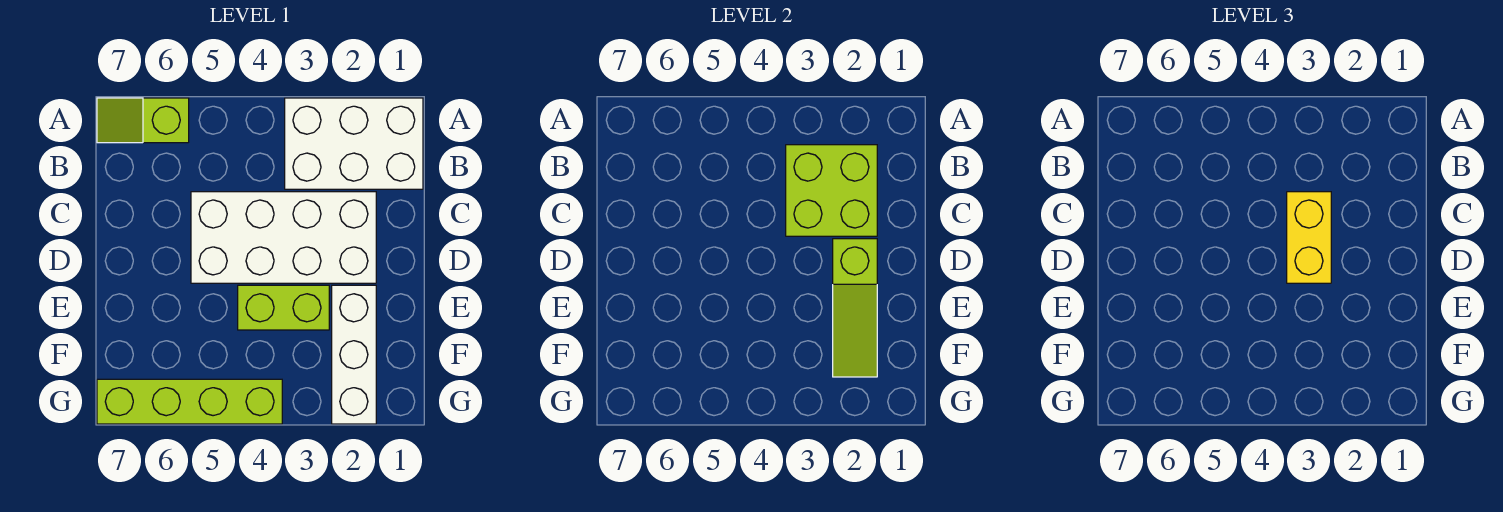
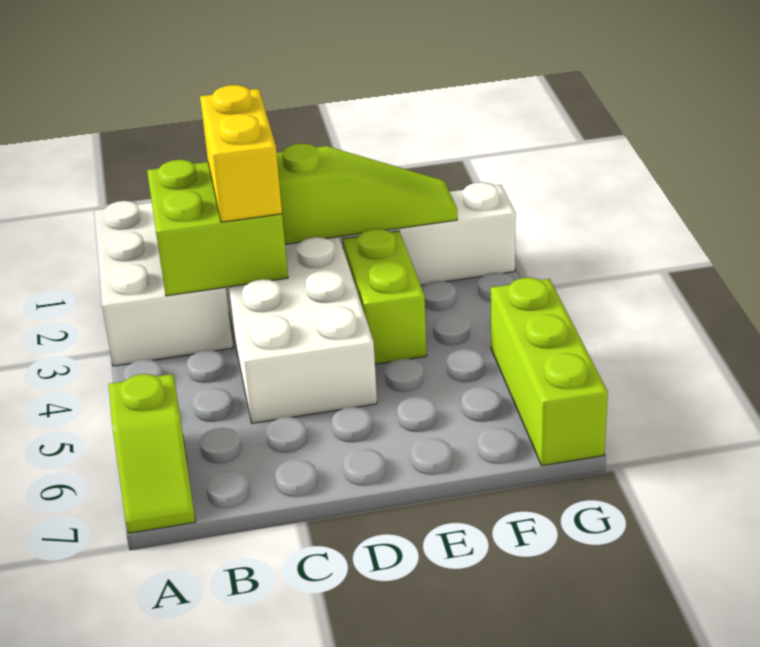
yellow 1x2 brick [1287,192,1331,283] -> yellow 1x2 brick turned to [200,85,282,222]
lime 1x4 brick [97,379,282,424] -> lime 1x3 brick [491,278,608,466]

